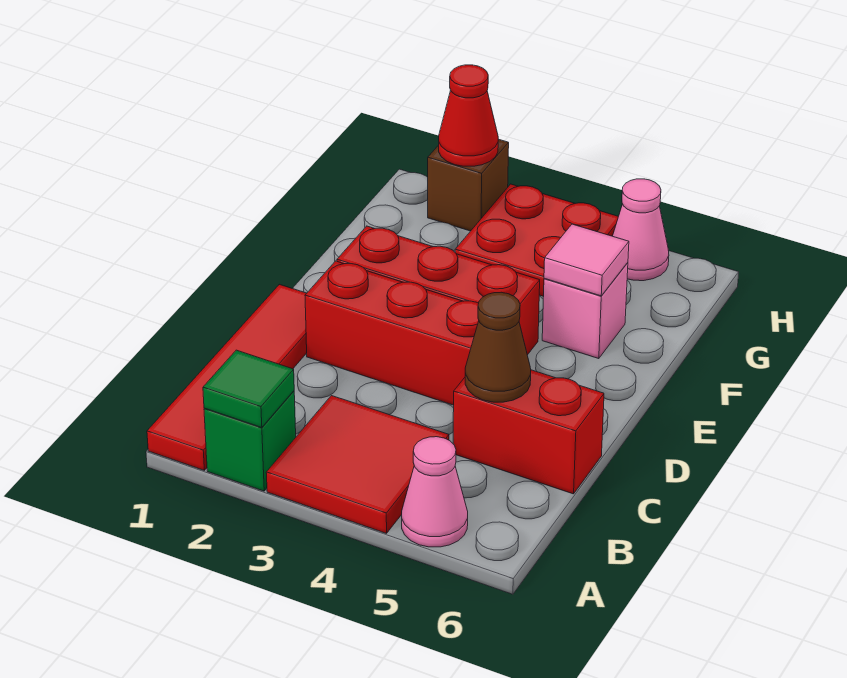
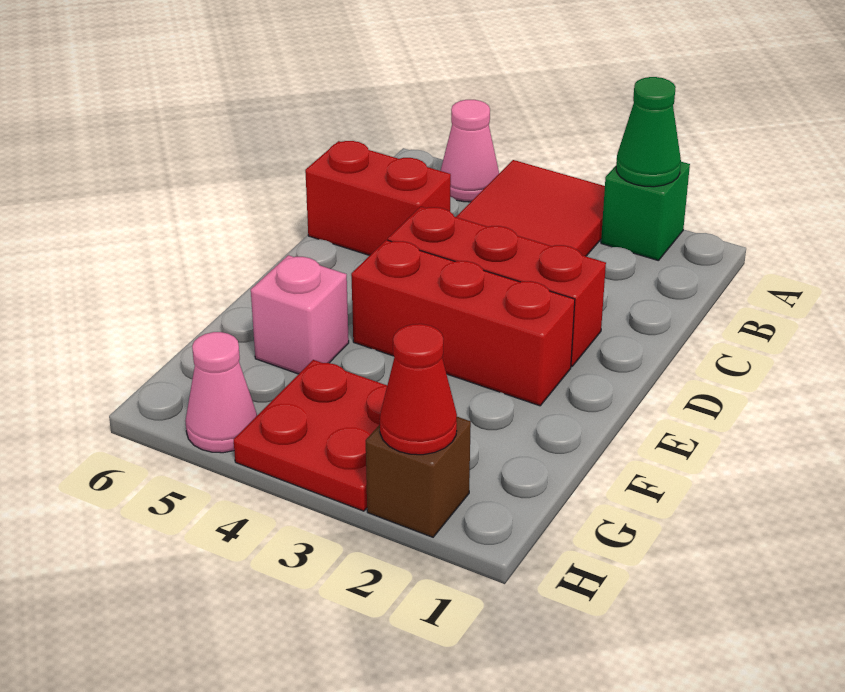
red 1x4 tile [147,284,307,470] -> none
green 1x1 tile [203,350,294,428] -> green 1x1 cone [616,77,681,187]
brown 1x1 cone [465,292,531,402] -> none
pink 1x1 tile [544,224,629,296] -> none

